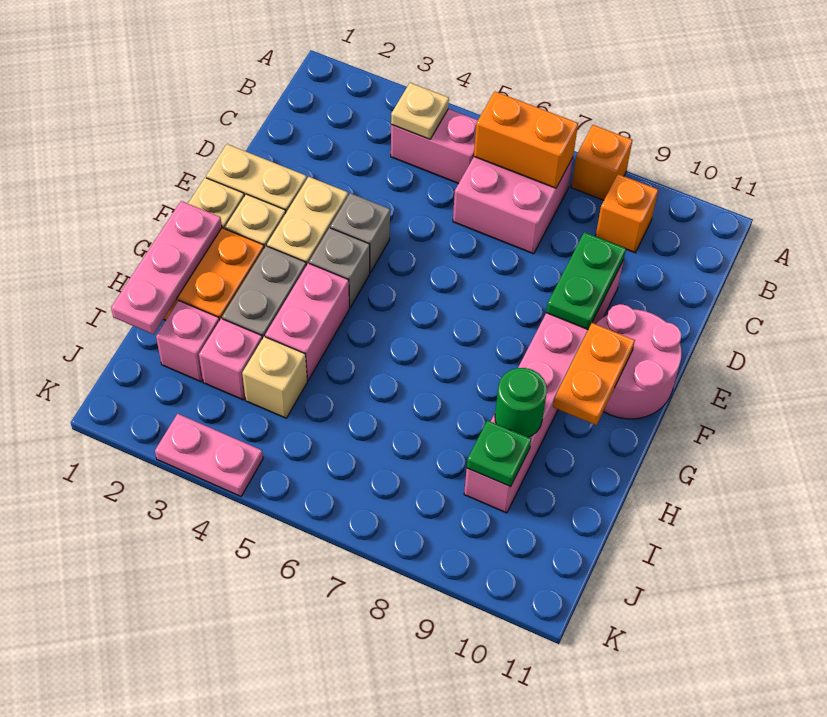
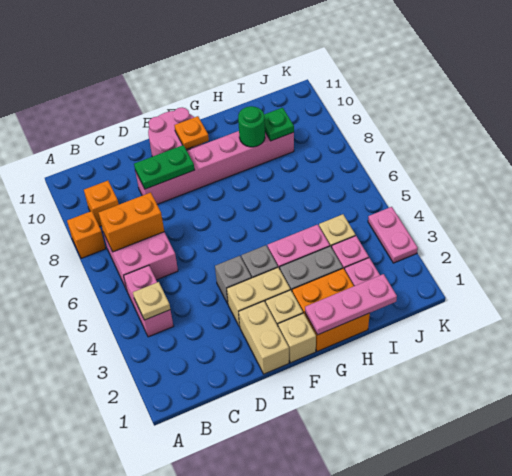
orange 1x2 brick [474,92,578,188] -> orange 1x2 brick turned to [99,192,164,252]
orange 1x2 plate [553,323,635,425] -> orange 1x1 plate [175,116,209,149]

